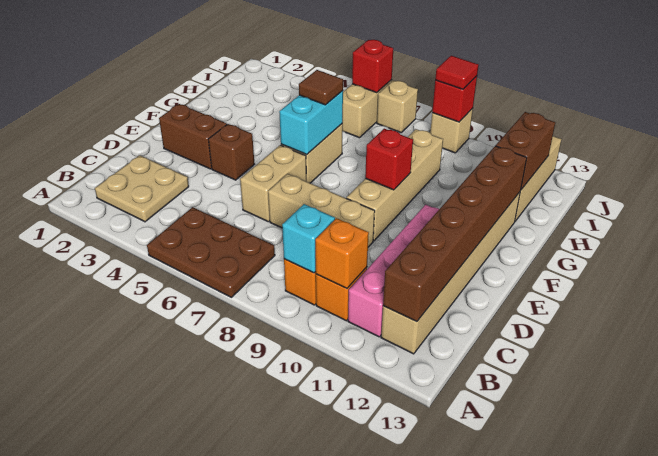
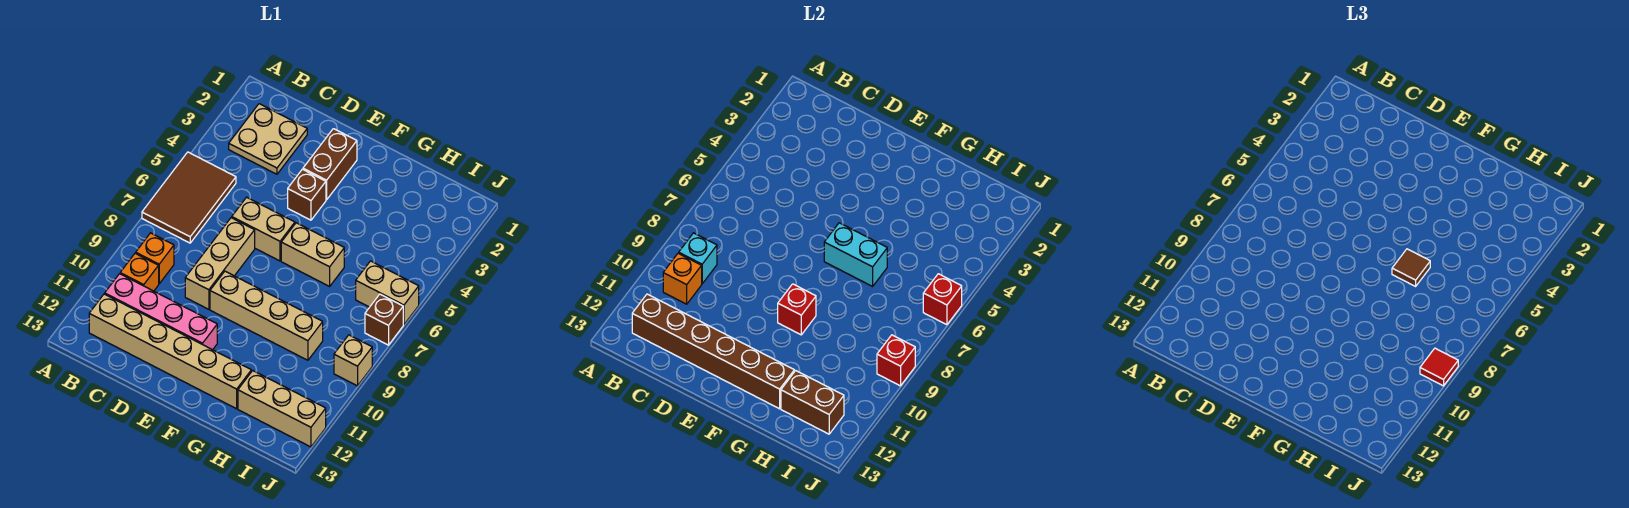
brown 2x3 plate [147,207,275,297] -> brown 2x3 tile [142,152,236,243]
tan 1x1 brick [377,80,418,132] -> brown 1x1 brick [365,294,403,345]

